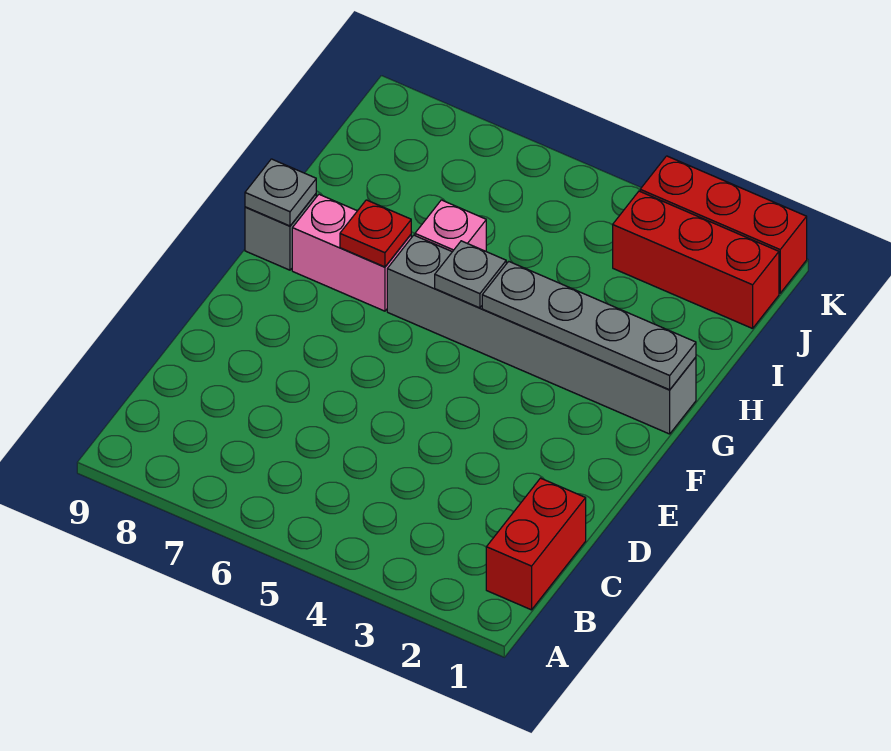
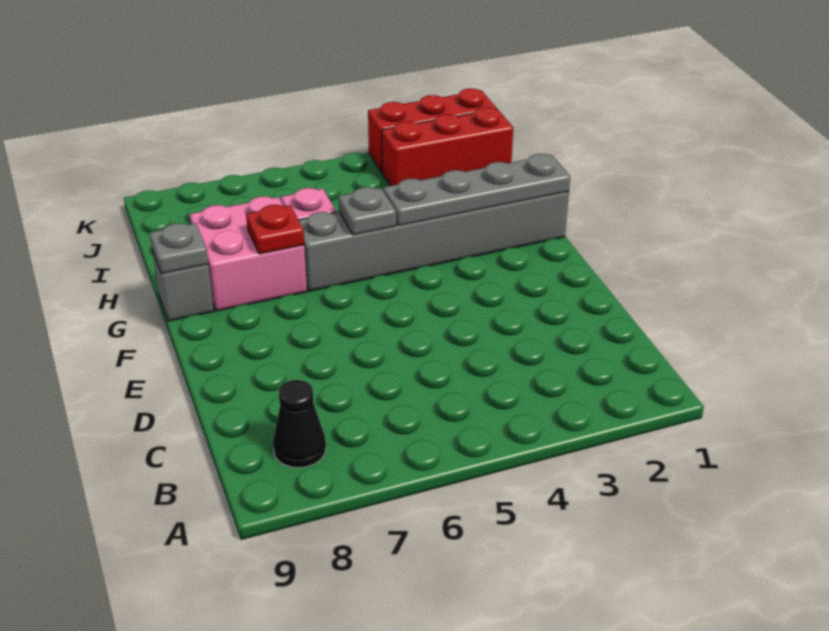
red 1x2 brick [486,478,586,610] -> none
none -> black 1x1 cone [273,380,326,468]
pink 1x2 brick [292,194,411,311] -> pink 2x2 brick [190,196,307,311]

